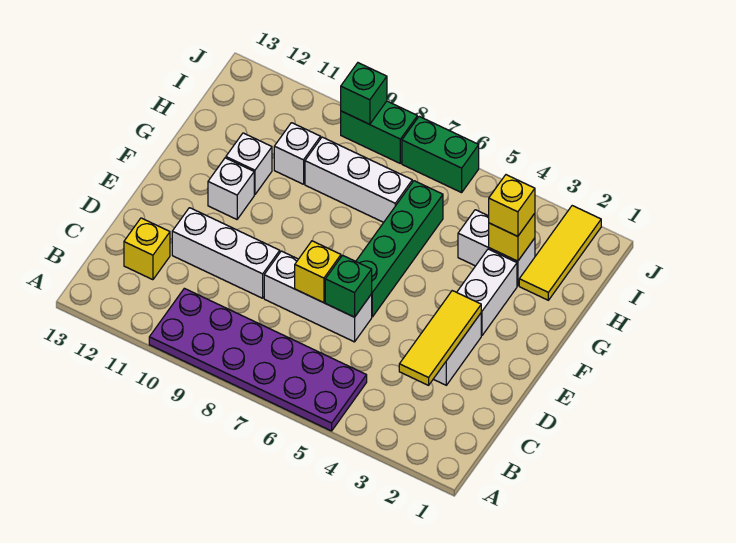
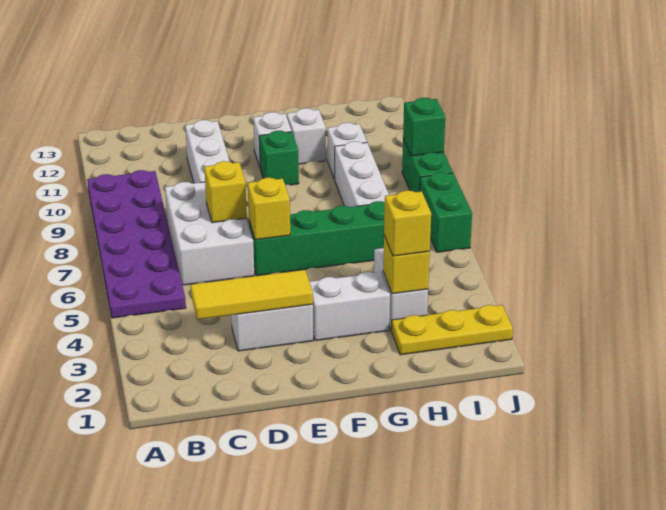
yellow 1x1 brick [124,218,170,280] -> yellow 1x1 brick moved to [248,178,290,240]
white 1x3 brick [264,251,372,342] -> white 2x3 brick [165,182,254,285]
green 1x1 brick [325,255,372,317] -> green 1x1 brick moved to [259,131,299,185]
yellow 1x3 tile [519,206,601,300] -> yellow 1x3 plate [391,305,513,355]

